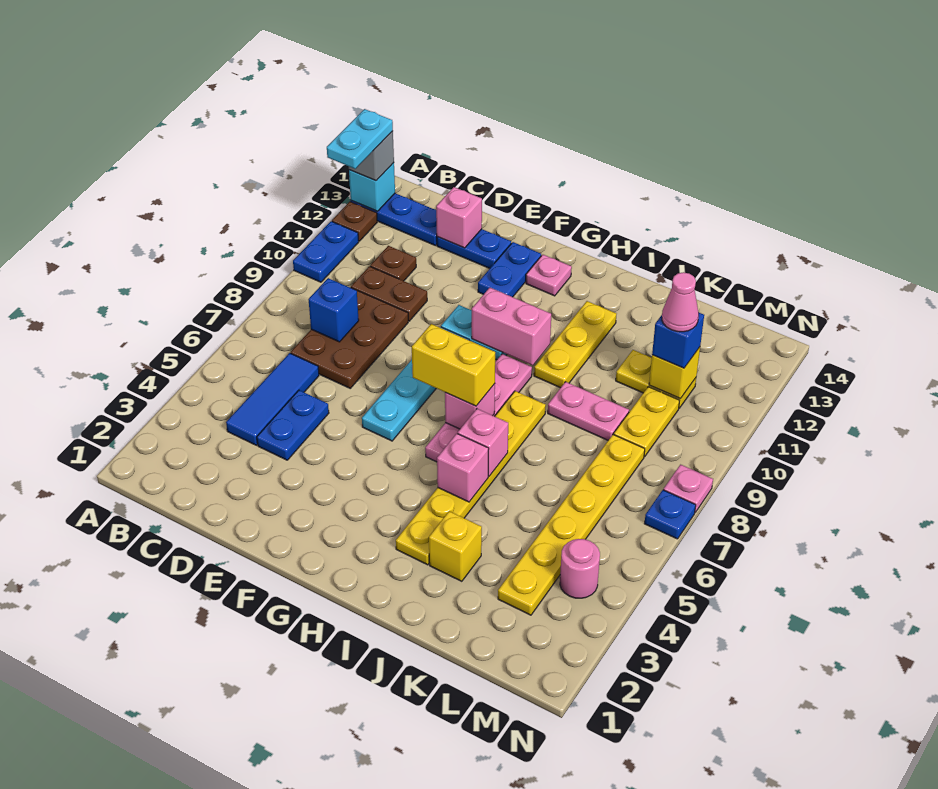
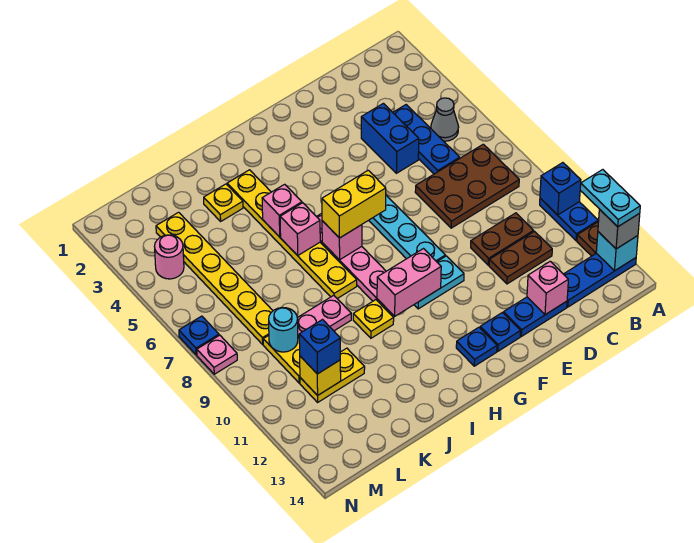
none -> grey 1x1 cone [431,98,459,141]
blue 1x3 tile [226,353,319,445] -> blue 1x3 plate [393,105,460,174]
brown 2x3 plate [291,287,408,388] -> brown 2x3 plate turned to [415,144,519,228]
blue 1x1 brick [308,278,359,342] -> blue 1x1 brick moved to [540,163,581,215]
brown 1x1 plate [370,246,416,281] -> brown 1x2 plate [489,231,552,284]
blue 1x2 plate [257,390,329,460] -> blue 1x2 brick [361,103,419,173]
blue 1x2 plate [478,242,541,297] -> blue 1x1 plate [480,313,520,351]
pink 1x1 plate [526,255,572,296] -> blue 1x1 plate [456,327,497,366]
yellow 1x3 plate [534,301,616,388] -> yellow 1x1 plate [353,300,394,338]
yellow 1x1 brick [429,511,482,581] -> yellow 1x1 plate [204,184,243,221]
none -> cyan 1x1 round brick [269,308,298,352]
pink 1x1 cone [662,272,699,332] -> none

